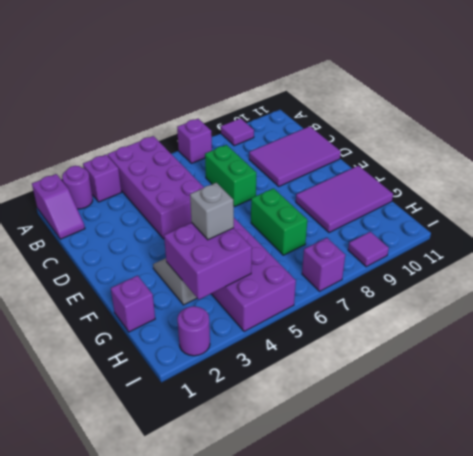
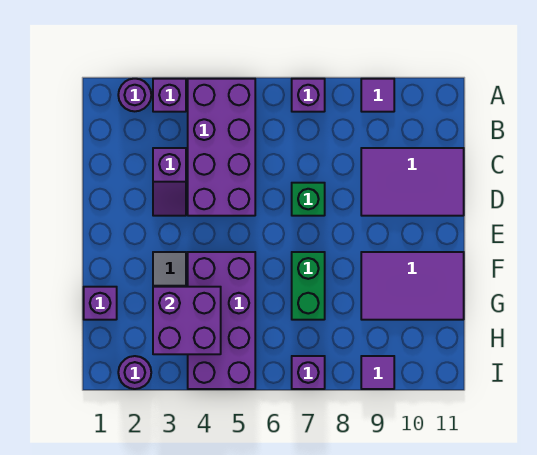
purple 1x2 slope [32,174,85,239] -> purple 1x2 slope moved to [153,148,186,216]
green 1x2 brick [205,145,256,206] -> green 1x1 brick [292,183,325,216]
grey 1x1 brick [190,183,234,240] -> none

